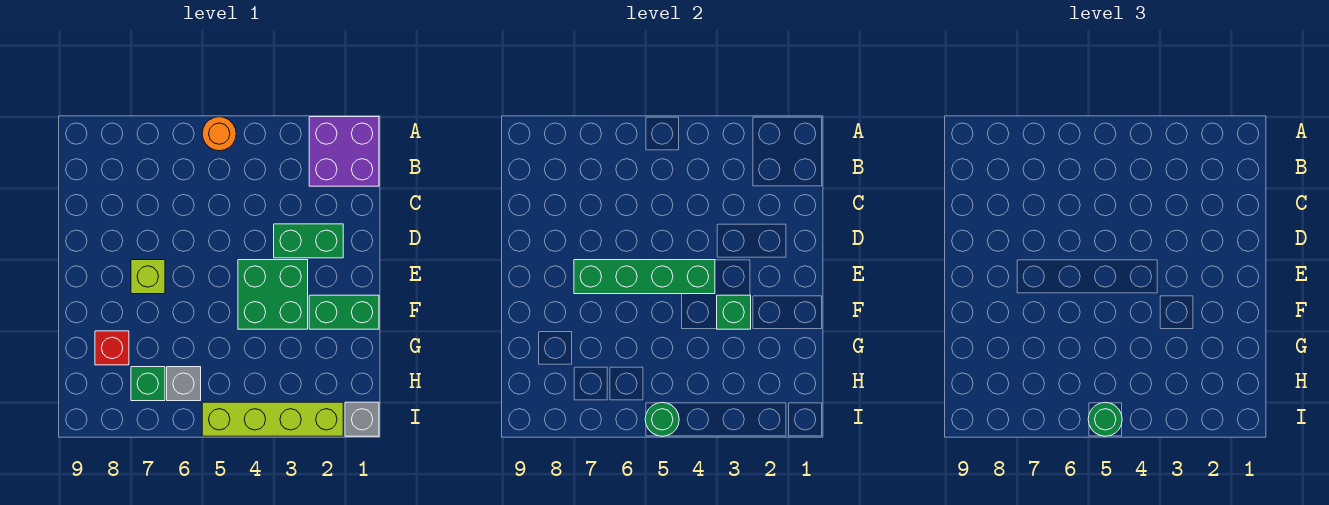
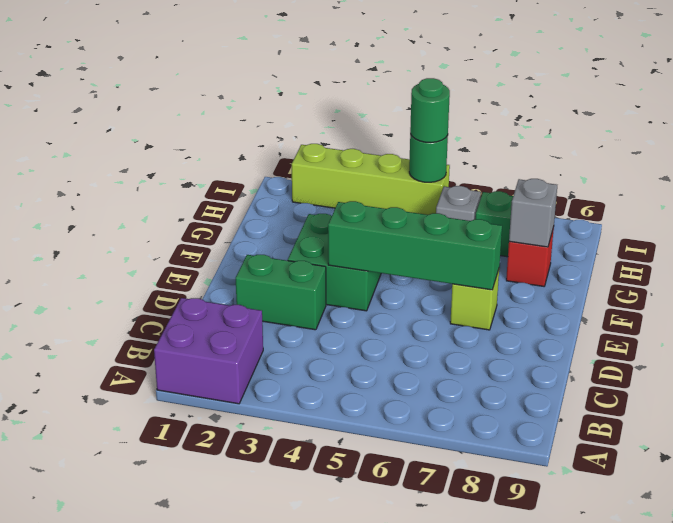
orange 1x1 round brick [202,117,236,151] -> none
green 1x2 brick [309,295,379,329] -> none
green 1x1 brick [717,295,751,329] -> none
grey 1x1 brick [345,402,379,436] -> grey 1x1 brick moved to [509,179,557,247]

